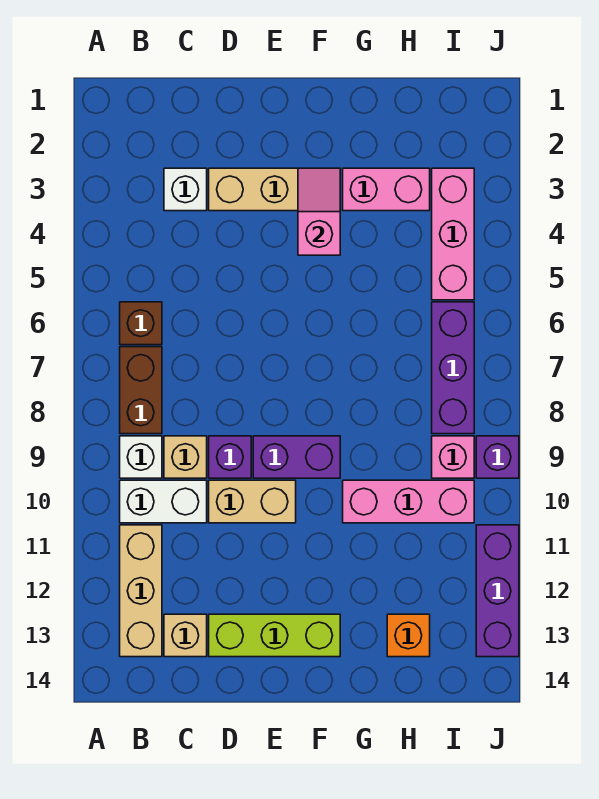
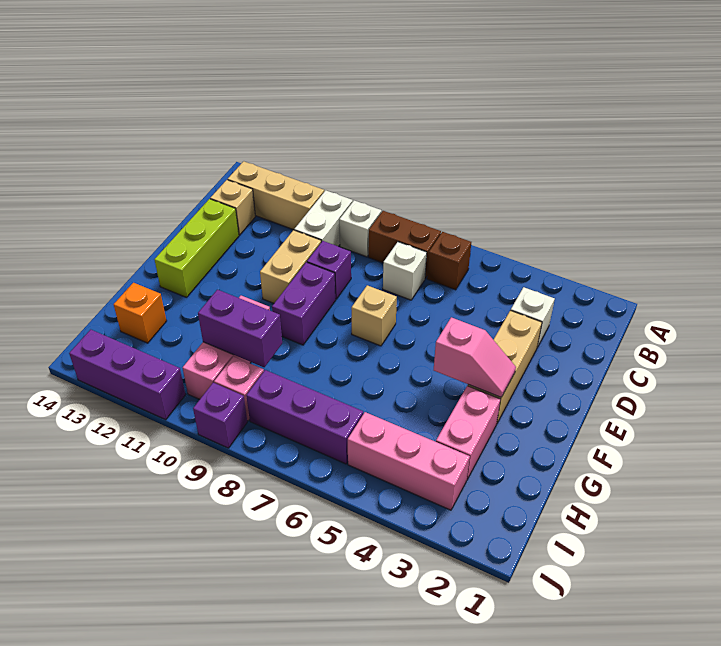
none -> white 1x1 brick [383,242,427,300]
tan 1x1 brick [164,436,207,478] -> tan 1x1 brick moved to [351,285,397,346]
none -> purple 1x2 brick [198,290,282,367]

